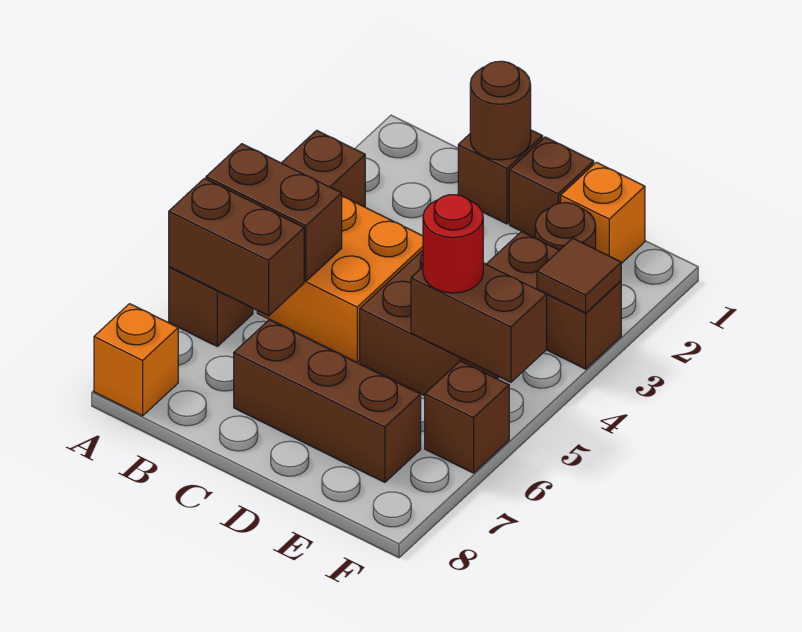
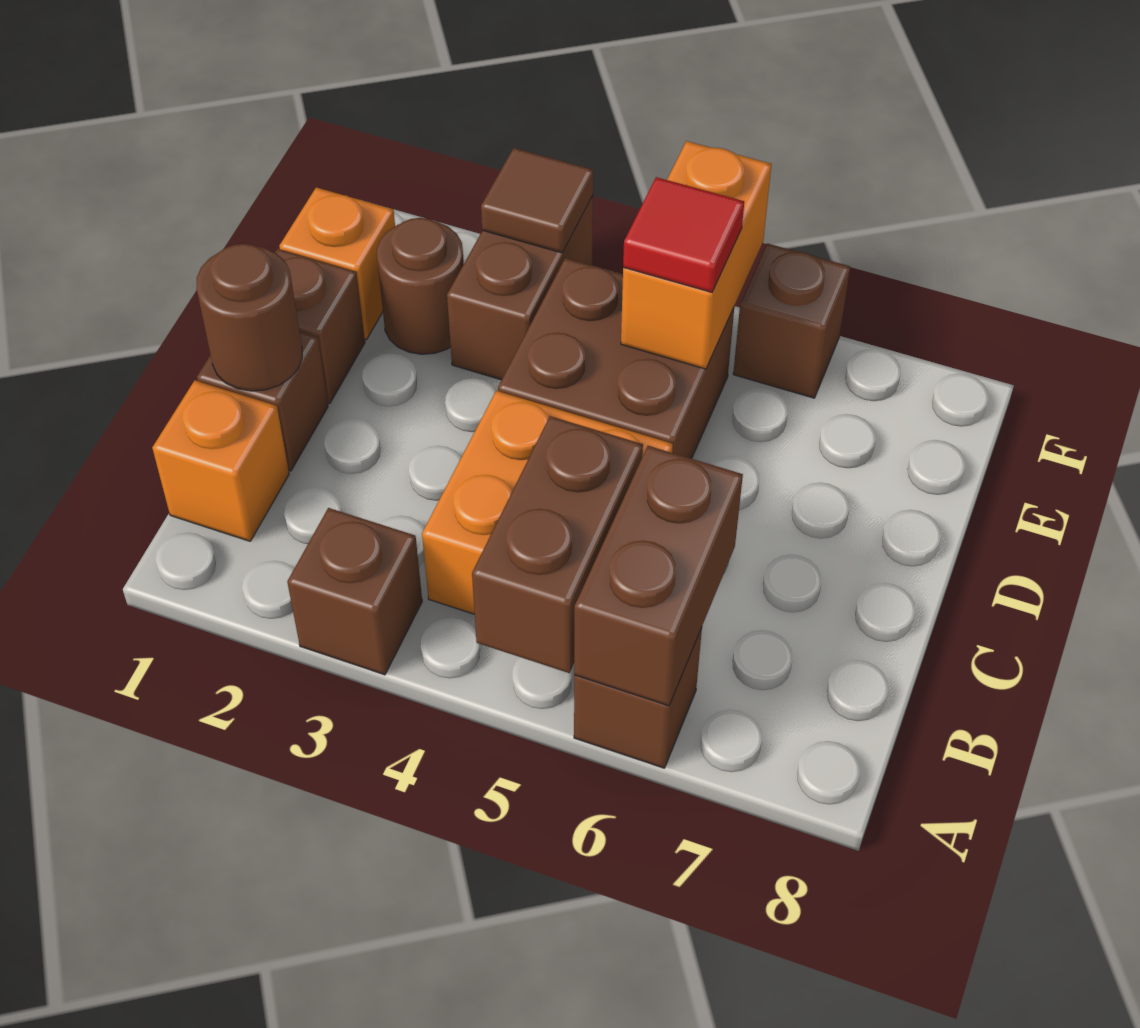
orange 1x1 brick [94,304,178,416] -> orange 1x1 brick moved to [152,380,289,541]
brown 1x3 brick [234,320,421,482] -> none
brown 1x2 brick [411,263,547,382] -> orange 1x2 brick [621,141,771,369]
red 1x1 round brick [423,195,483,293] -> red 1x1 tile [623,177,744,292]

